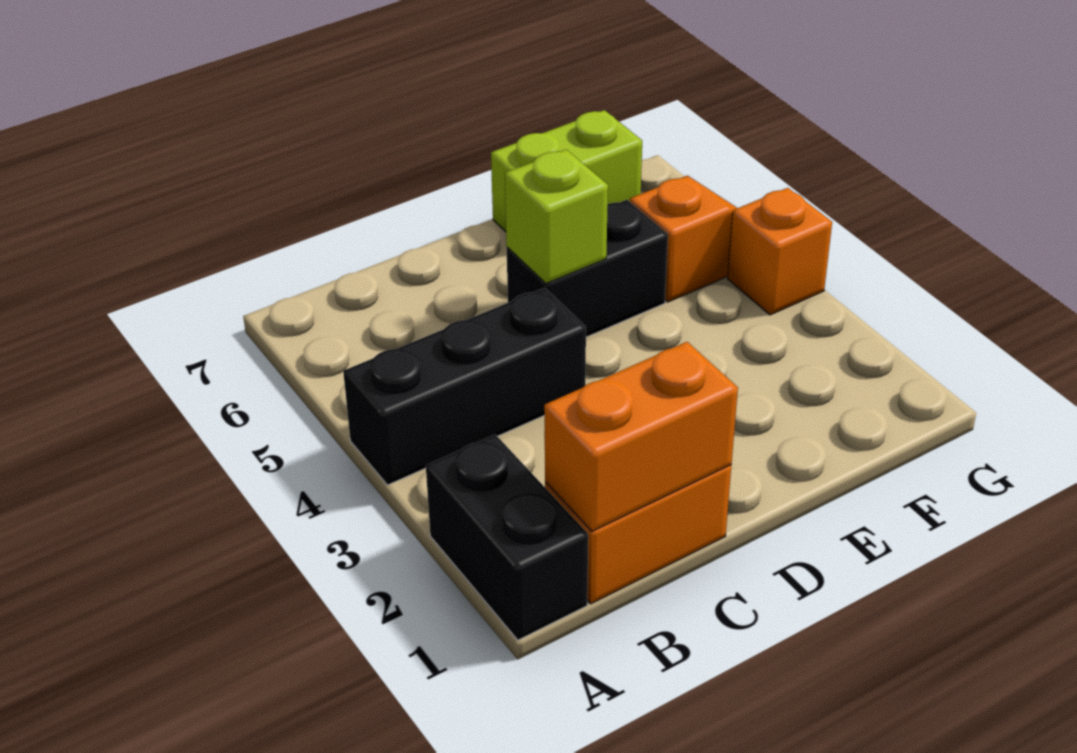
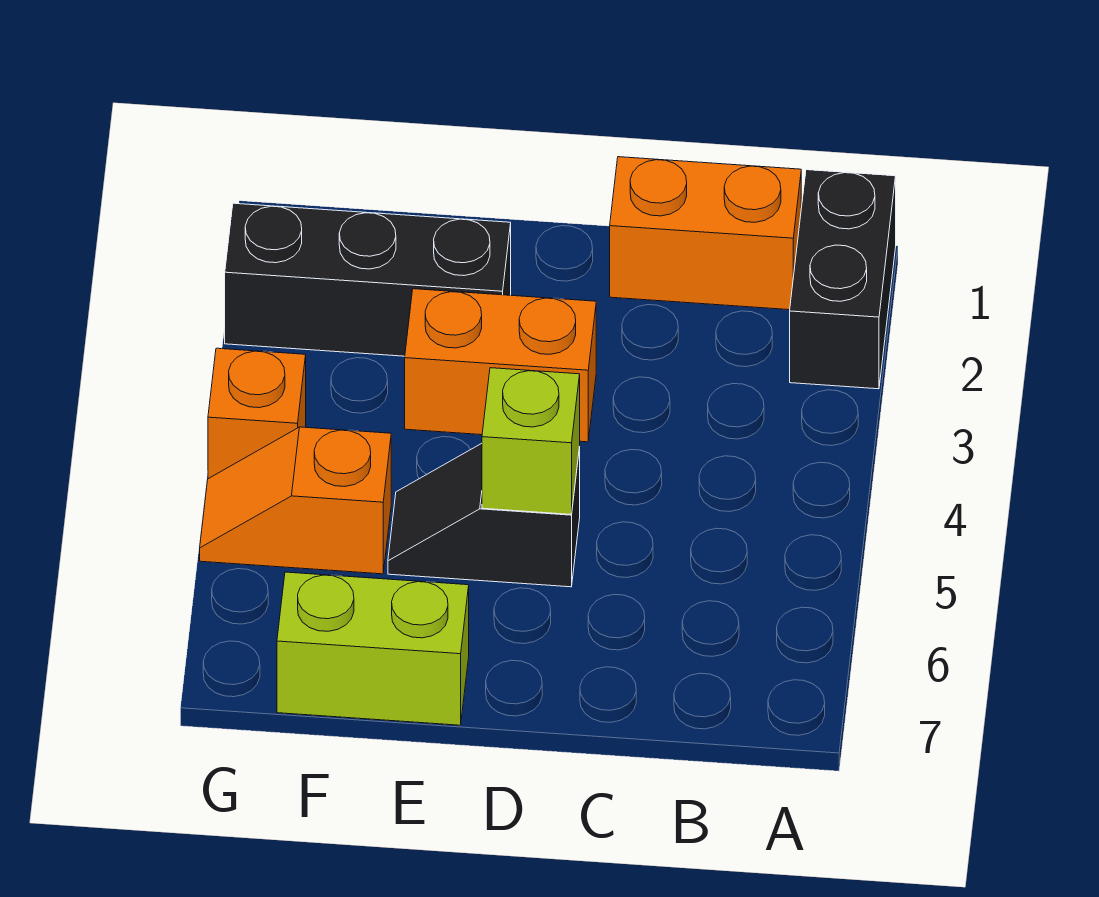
black 1x3 brick [343,288,586,485] -> black 1x3 brick moved to [225,203,511,356]
orange 1x2 brick [544,342,738,531] -> orange 1x2 brick moved to [405,289,596,442]
black 1x2 brick [507,200,668,337] -> black 1x2 slope [388,443,580,587]

